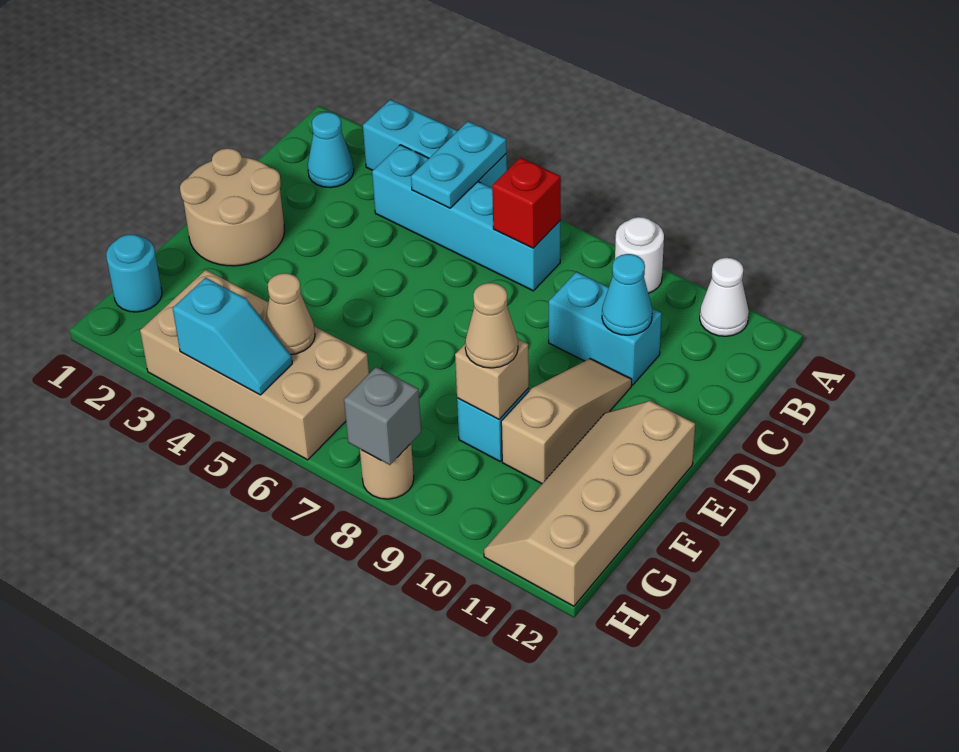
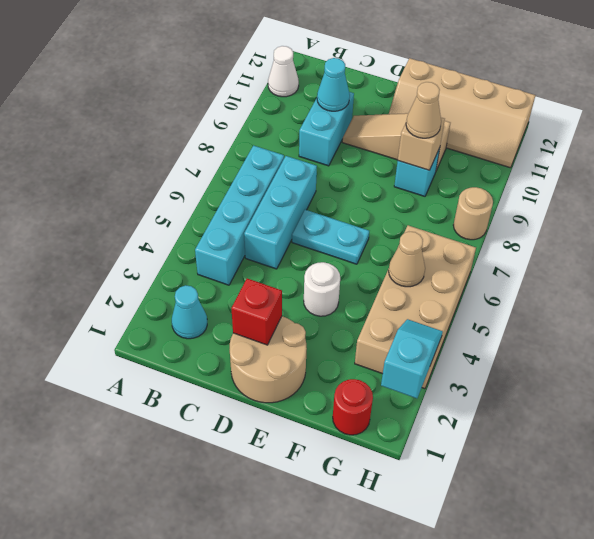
cyan 1x3 brick [363,100,507,188] -> cyan 1x3 brick moved to [244,156,317,269]
cyan 1x2 plate [411,121,507,208] -> cyan 1x2 plate moved to [292,210,369,264]
white 1x1 round brick [615,217,664,293] -> white 1x1 round brick moved to [304,262,340,316]
red 1x1 brick [492,158,561,248] -> red 1x1 brick moved to [231,279,282,345]
cyan 1x1 round brick [106,234,162,312] -> red 1x1 round brick [333,379,373,435]
cyan 1x2 slope [173,278,292,395] -> cyan 1x2 slope moved to [381,319,443,398]
grey 1x1 brick [344,367,421,465] -> none

